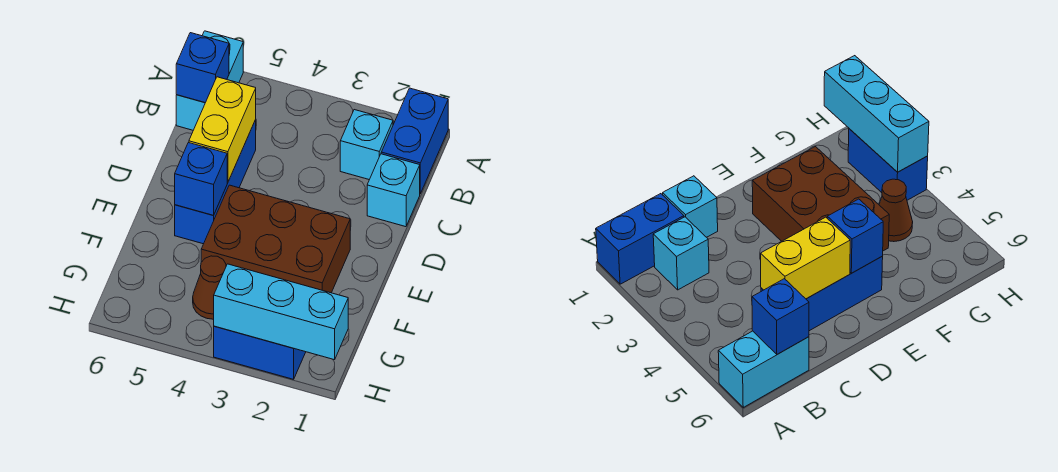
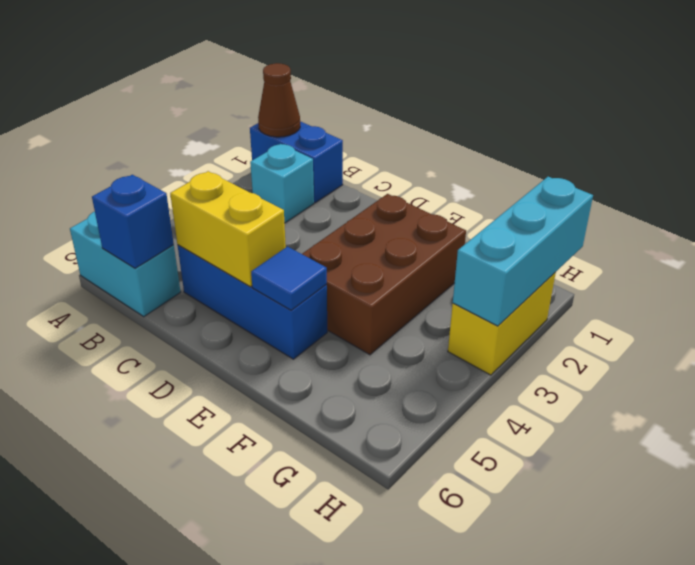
cyan 1x1 brick [367,154,420,227] -> none
blue 1x1 brick [175,143,227,215] -> blue 1x1 tile [251,247,327,310]
brown 1x1 cone [193,256,226,319] -> brown 1x1 cone moved to [258,63,300,137]
blue 1x2 brick [214,326,306,379] -> yellow 1x2 brick [448,272,556,375]

